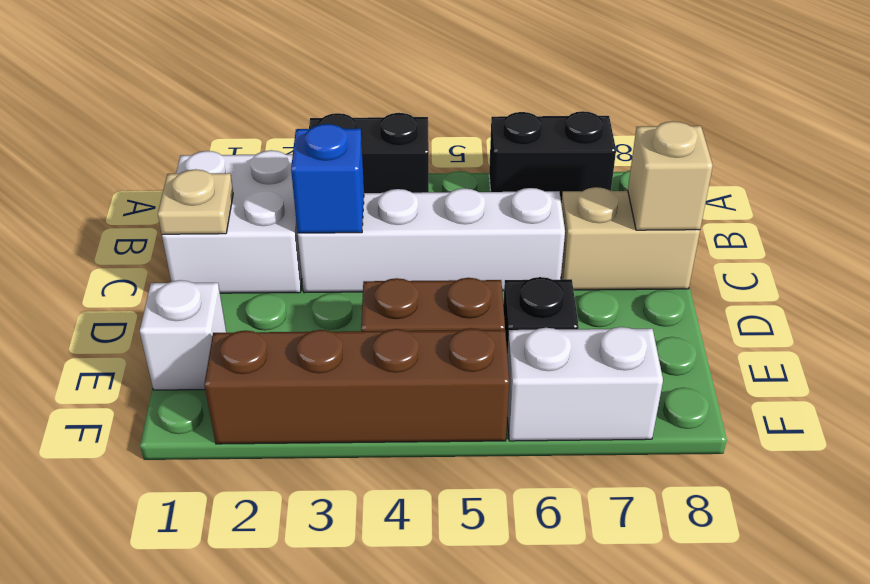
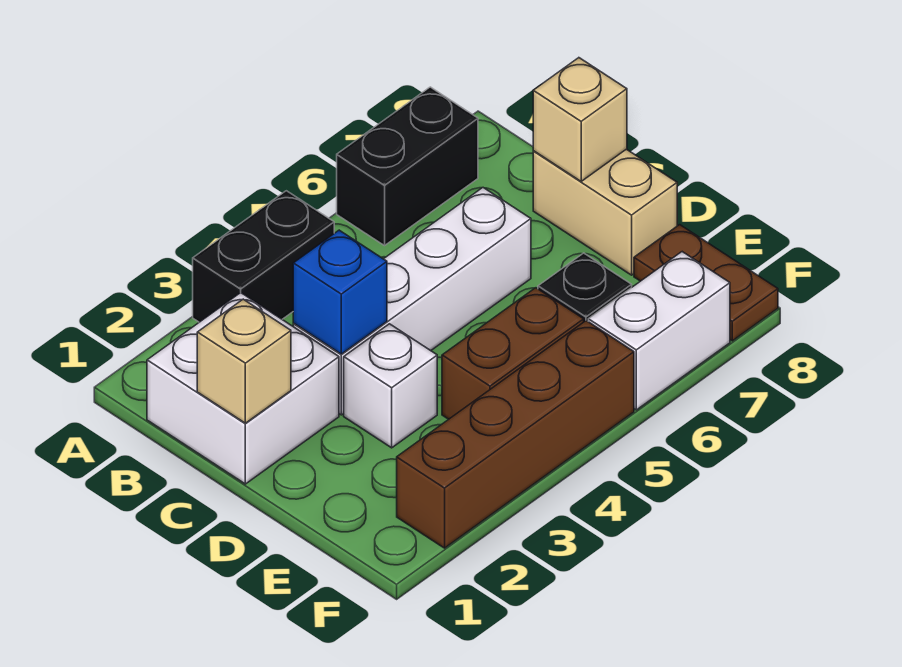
tan 1x1 plate [158,169,233,234] -> tan 1x1 brick [197,299,291,423]
tan 1x2 brick [561,187,700,290] -> tan 1x2 brick turned to [533,149,677,275]
white 1x1 brick [140,280,226,390] -> white 1x1 brick moved to [344,324,437,448]
none -> brown 1x2 plate [634,225,778,341]

